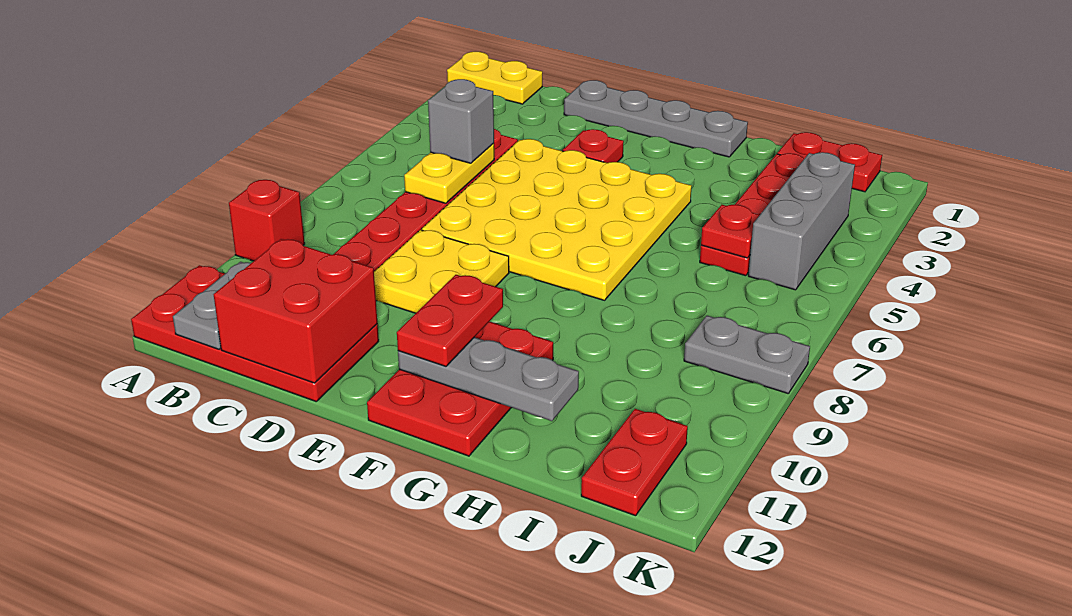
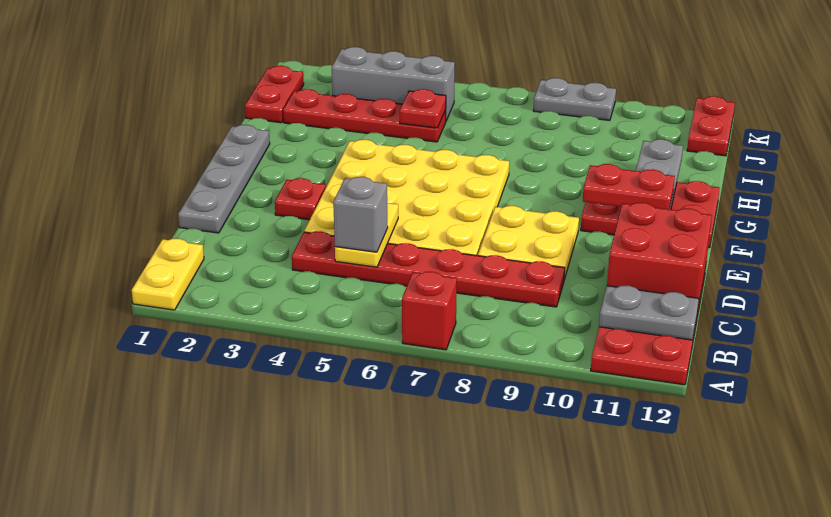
red 1x1 brick [229,180,305,261] -> red 1x1 brick moved to [402,272,457,350]
yellow 1x2 plate [404,143,494,203] -> yellow 1x2 plate turned to [335,203,398,267]
grey 1x2 plate [684,316,810,393] -> grey 1x2 plate turned to [534,78,616,120]
red 1x2 plate [581,409,688,516] -> red 1x2 plate turned to [687,96,735,156]

